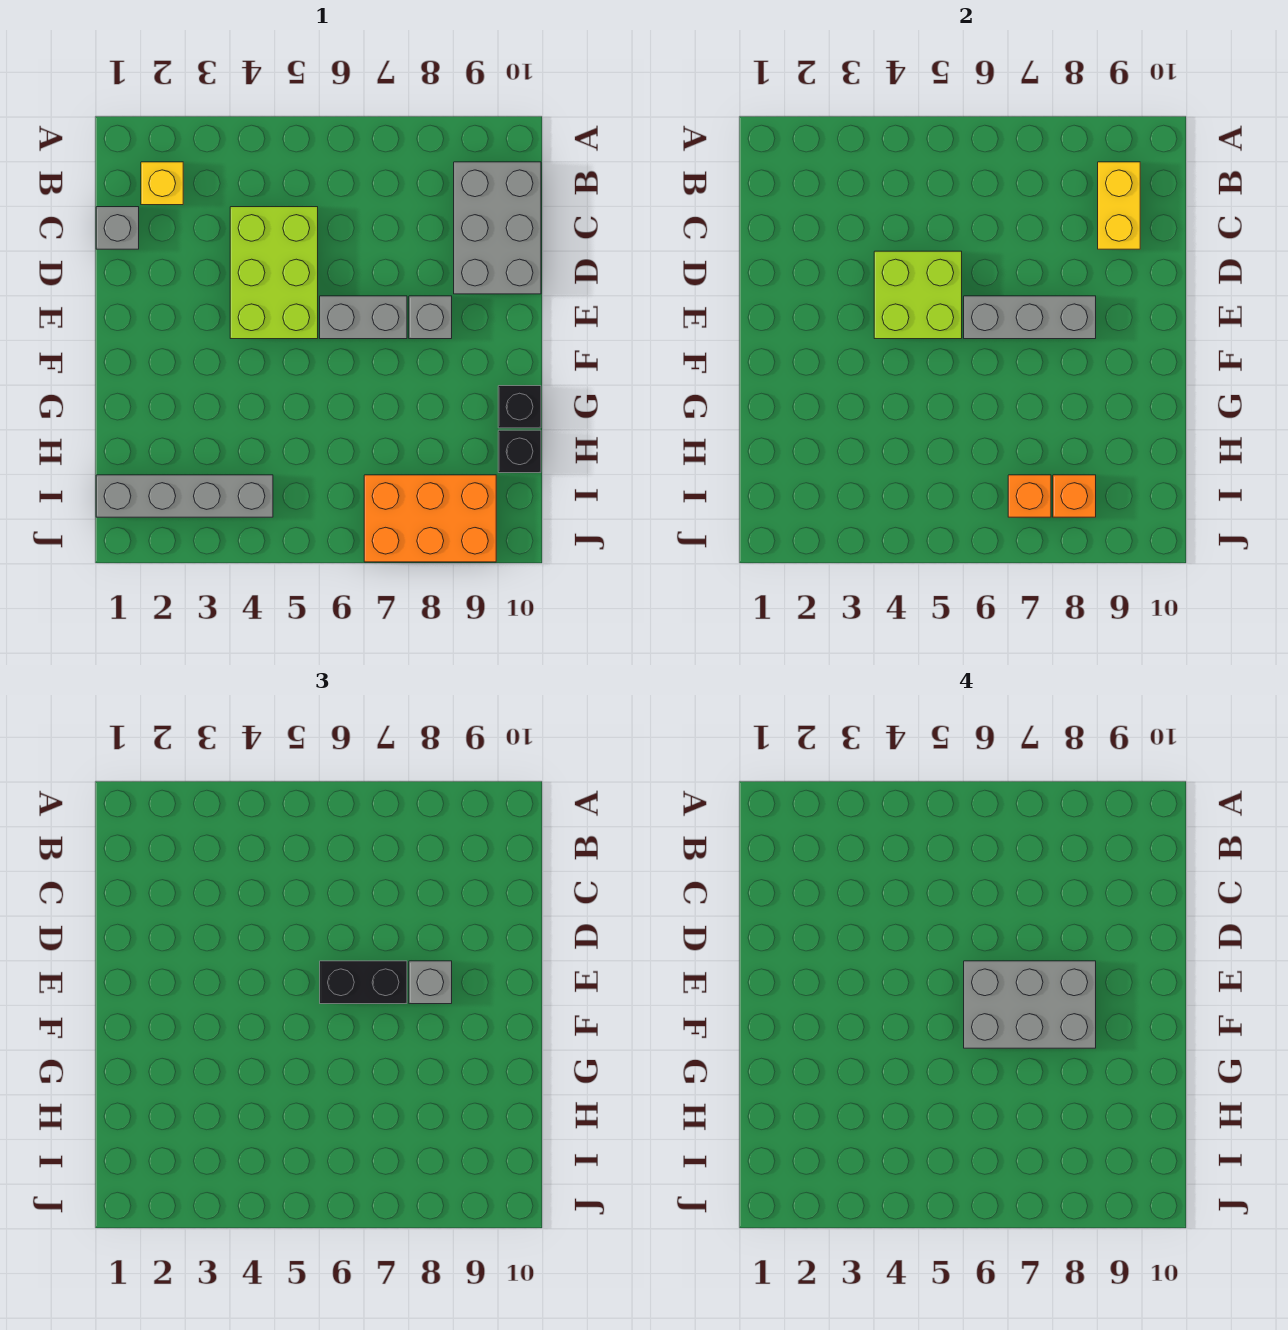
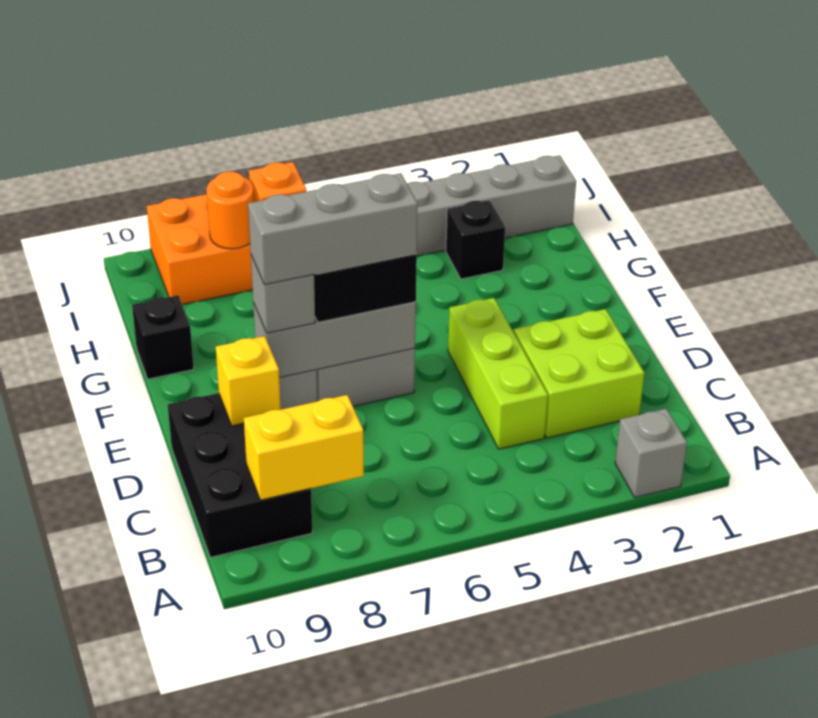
yellow 1x1 brick [141,162,183,205] -> yellow 1x1 brick moved to [216,336,281,426]
grey 2x3 brick [454,162,541,294] -> black 2x3 brick [168,393,312,557]
yellow 1x2 brick [1098,162,1140,249] -> yellow 1x2 brick turned to [244,395,364,500]
grey 1x1 brick [96,207,139,249] -> grey 1x1 brick moved to [615,409,687,497]
lime 2x3 brick [230,207,318,339] -> lime 1x3 brick [448,298,548,449]
lime 2x2 brick [874,251,962,339] -> lime 2x2 brick moved to [514,309,644,438]
grey 2x3 brick [964,961,1096,1048] -> grey 1x3 brick [248,173,418,285]
black 1x1 brick [498,430,541,473] -> black 1x1 brick moved to [446,200,505,279]
orange 1x1 brick [1053,475,1096,517] -> orange 1x1 round brick [207,172,254,249]

